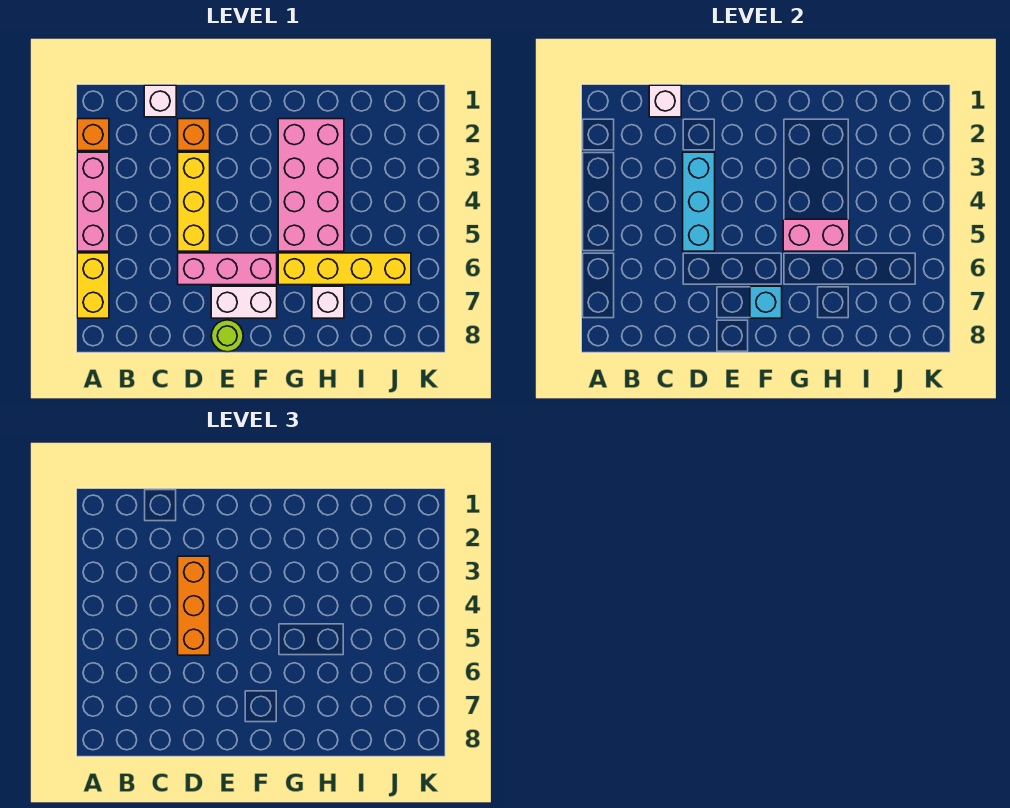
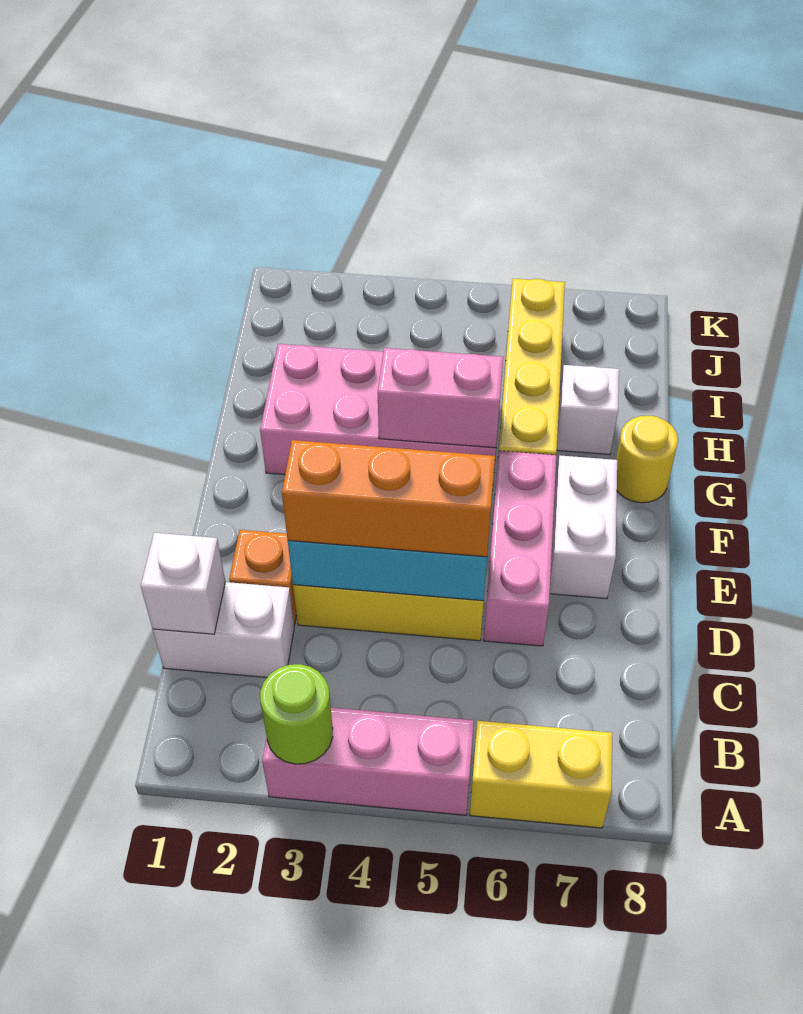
orange 1x1 brick [77,119,109,151] -> none
white 1x1 brick [144,85,176,117] -> white 1x2 brick [153,582,294,677]
lime 1x1 round brick [211,320,243,352] -> lime 1x1 round brick moved to [260,664,333,764]
cyan 1x1 brick [750,286,782,318] -> none
pink 1x2 brick [783,219,849,251] -> pink 1x2 brick turned to [378,348,503,448]
none -> yellow 1x1 round brick [616,416,678,503]

